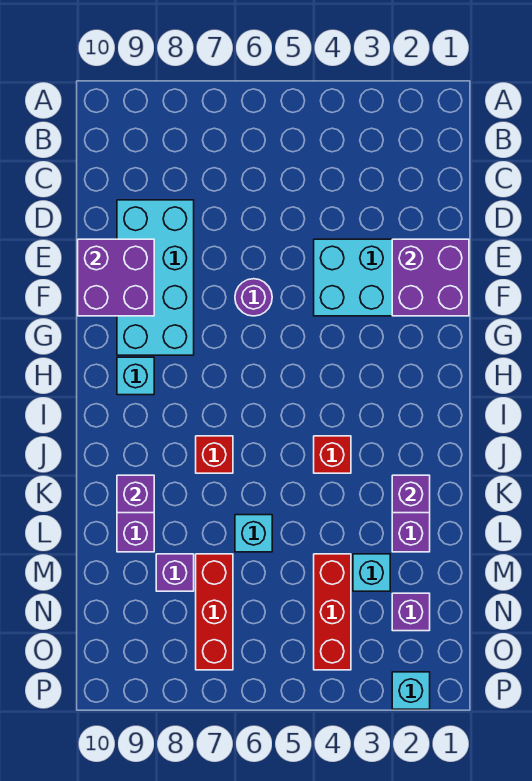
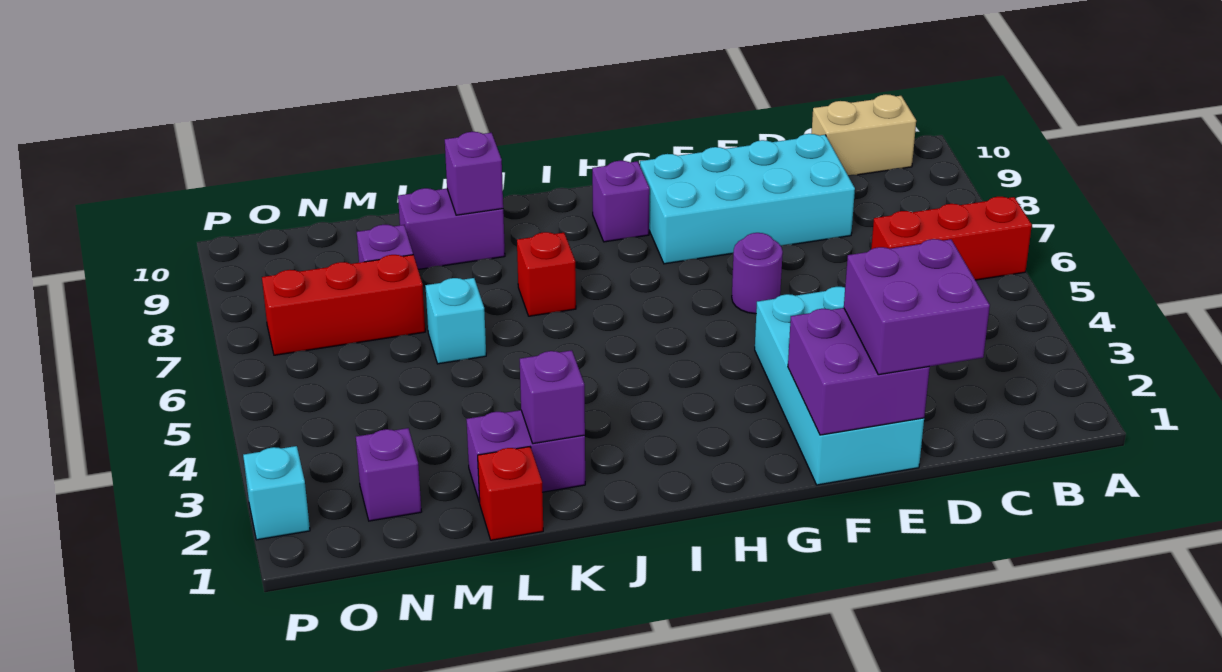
none -> tan 1x2 brick [811,94,916,175]
purple 2x2 brick [78,239,154,316] -> purple 2x2 brick moved to [844,239,990,375]
cyan 1x1 brick [117,357,154,395] -> purple 1x1 brick [592,161,650,242]
red 1x1 brick [314,436,351,473] -> red 1x1 brick moved to [478,447,543,540]
cyan 1x1 brick [353,554,390,591] -> none
red 1x3 brick [314,554,351,670] -> red 1x3 brick moved to [871,197,1032,280]

